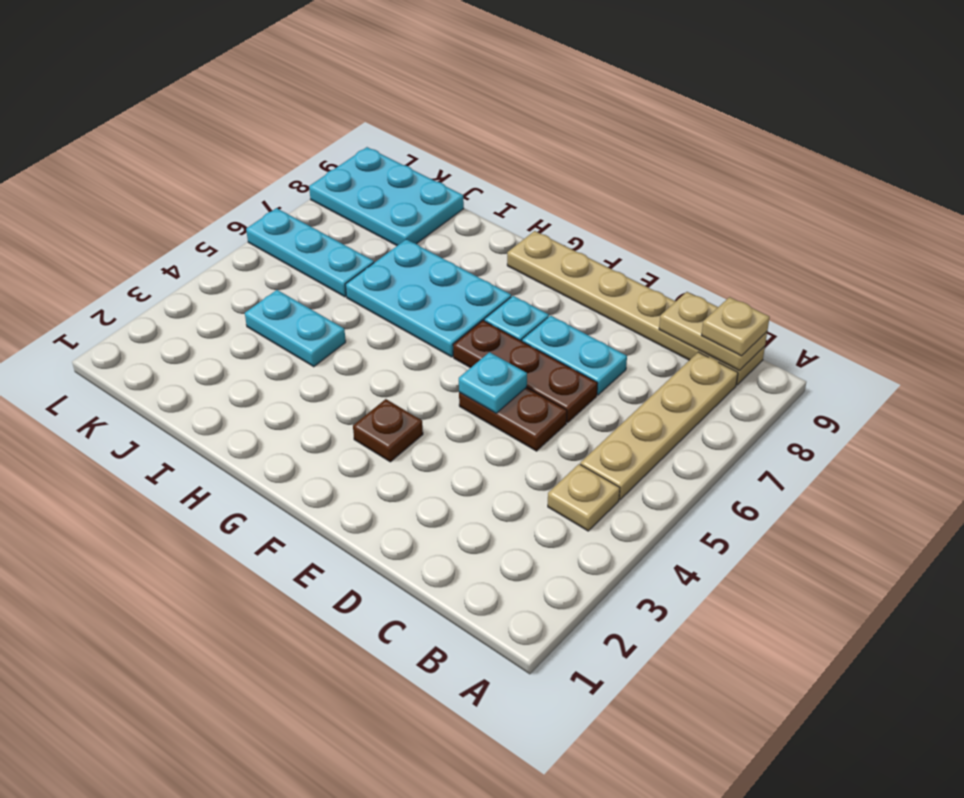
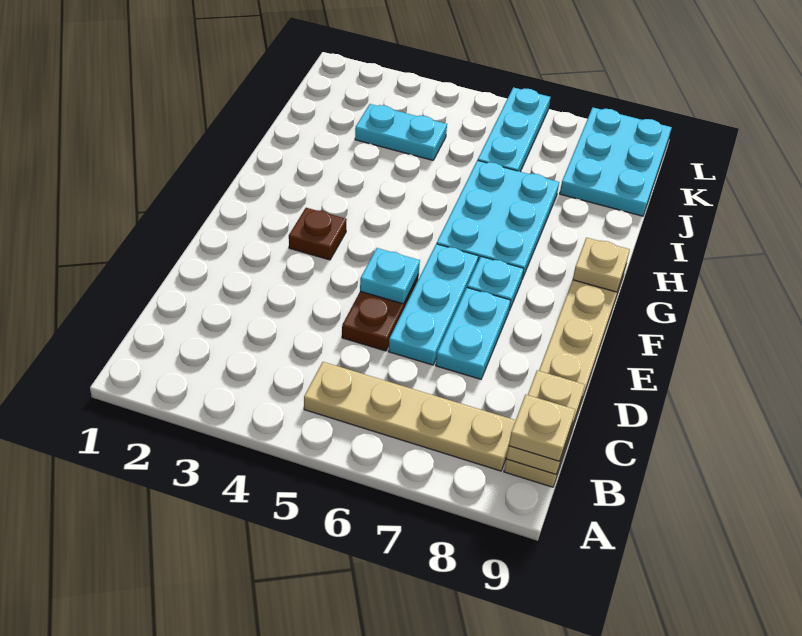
tan 1x1 plate [548,464,620,531] -> tan 1x1 plate moved to [573,238,630,292]
brown 1x3 plate [453,320,598,423] -> cyan 1x3 plate [388,244,478,365]
cyan 1x2 plate [245,290,346,367] -> cyan 1x2 plate turned to [355,104,447,160]

